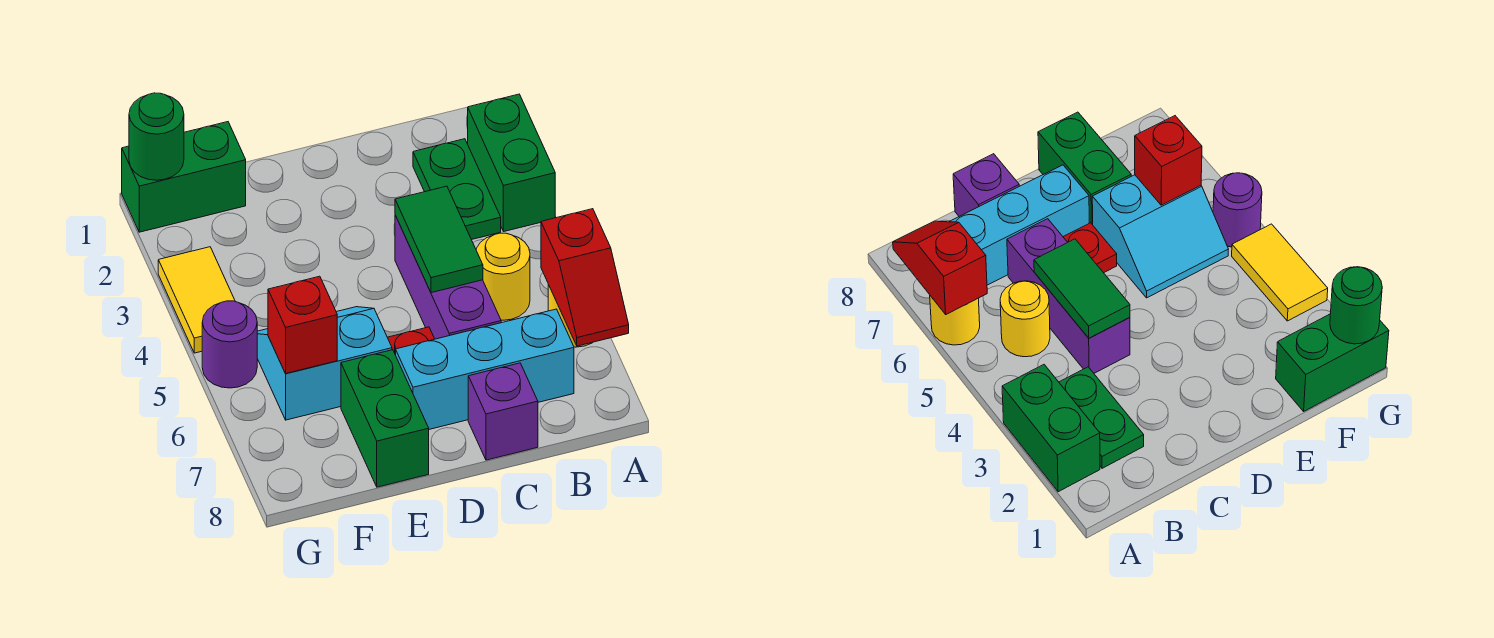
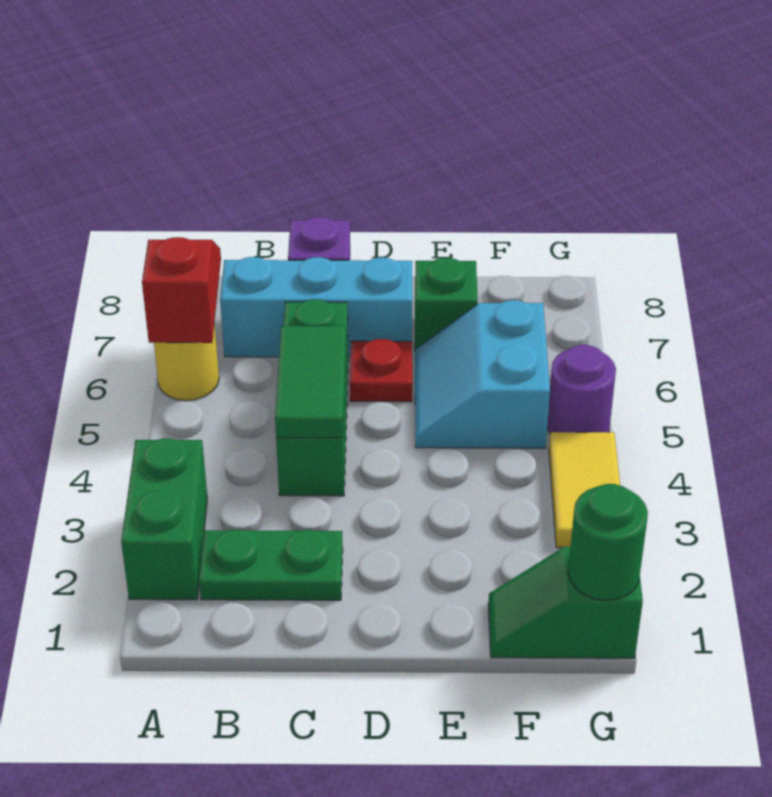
green 1x2 plate [413,139,501,240] -> green 1x2 plate turned to [199,530,343,600]
yellow 1x1 round brick [476,233,530,320] -> none
purple 1x3 brick [395,215,501,339] -> green 1x3 brick [276,299,348,496]
cyan 2x2 slope [257,307,392,420] -> cyan 2x2 slope turned to [415,300,550,448]
green 1x2 brick [341,350,429,487] -> green 1x1 brick [415,258,478,349]
green 1x2 brick [122,122,246,232] -> green 1x2 slope [488,547,643,658]
red 1x1 brick [268,276,337,373] -> none

